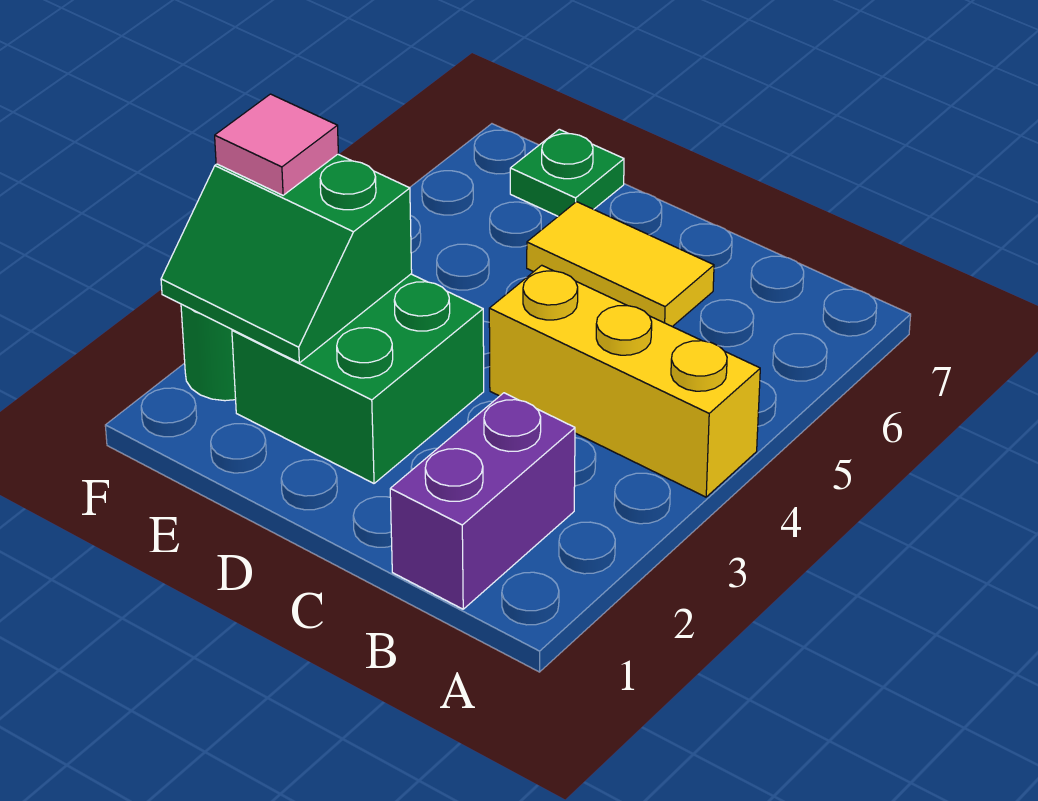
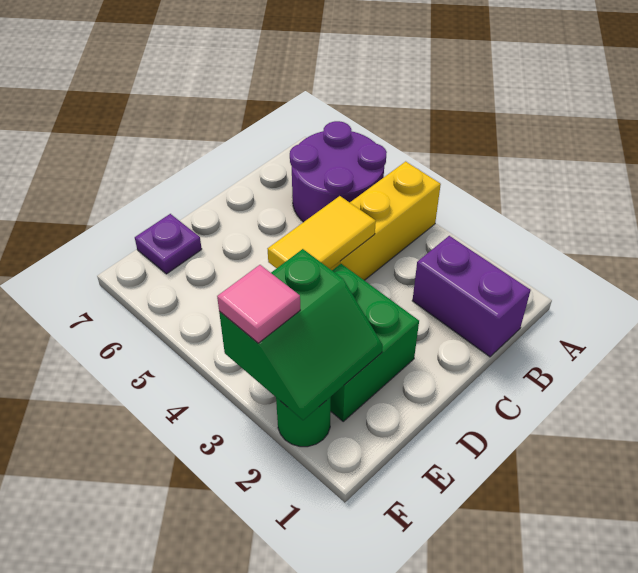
none -> purple 2x2 round brick [290,121,387,222]
yellow 1x2 tile [527,202,714,327] -> yellow 1x2 tile moved to [268,196,376,269]
green 1x1 plate [510,129,624,216] -> purple 1x1 plate [135,214,202,274]

